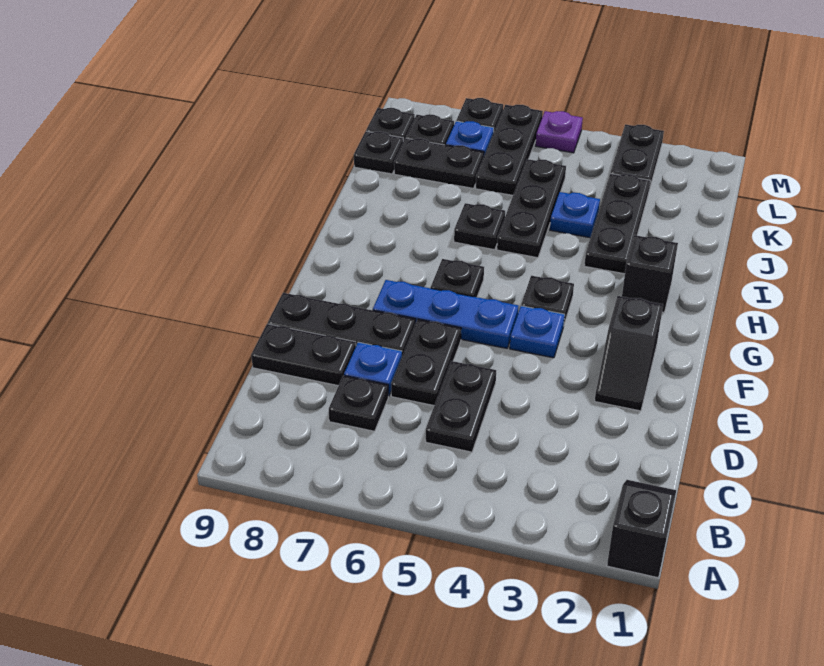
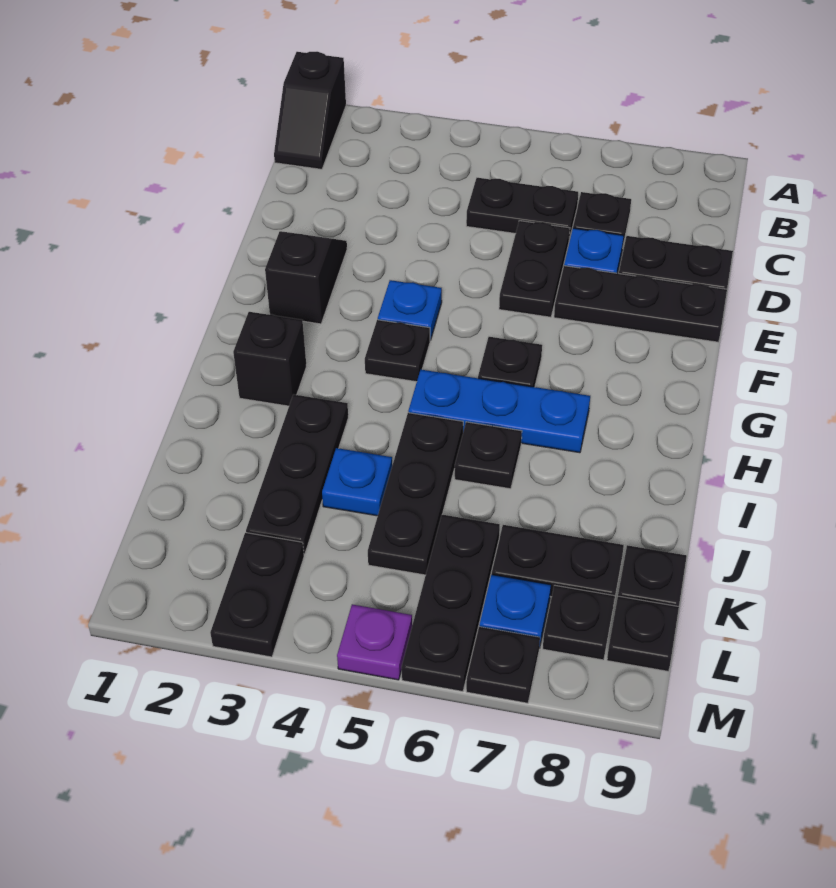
black 1x2 plate [426,361,496,452] -> black 1x2 plate turned to [466,178,578,240]
blue 1x3 plate [373,280,518,348] -> blue 1x3 plate moved to [409,370,590,453]

